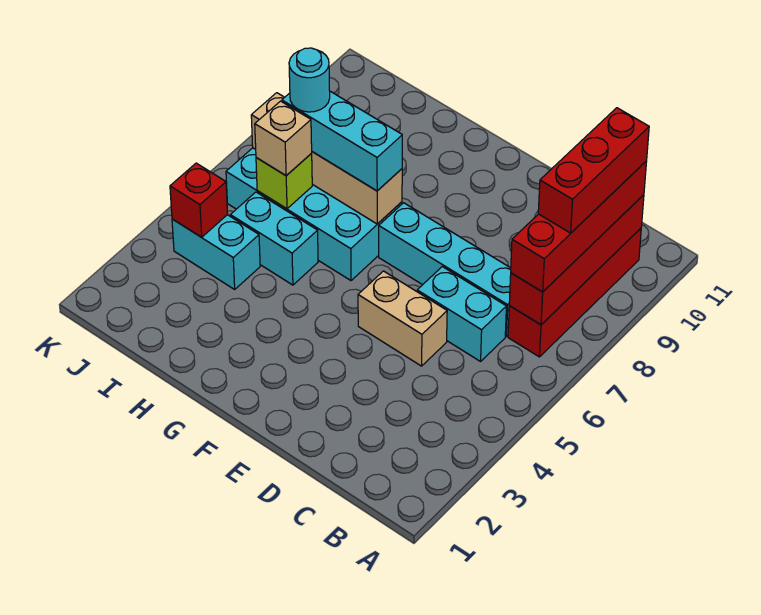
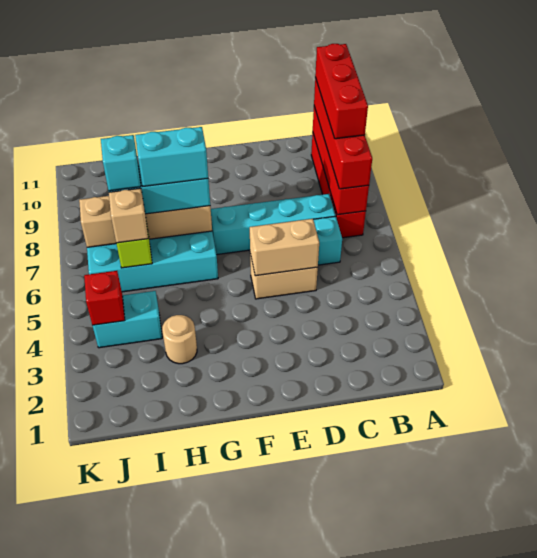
none -> tan 1x2 brick [250,219,319,276]
none -> tan 1x1 round brick [162,315,197,364]
cyan 1x2 brick [230,192,318,285] -> cyan 1x2 brick moved to [135,127,208,186]
cyan 1x1 round brick [289,48,330,112] -> cyan 1x1 brick [101,135,141,191]

